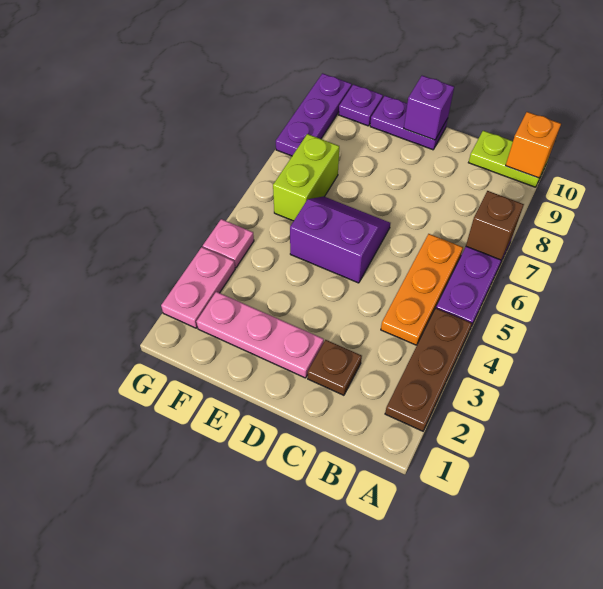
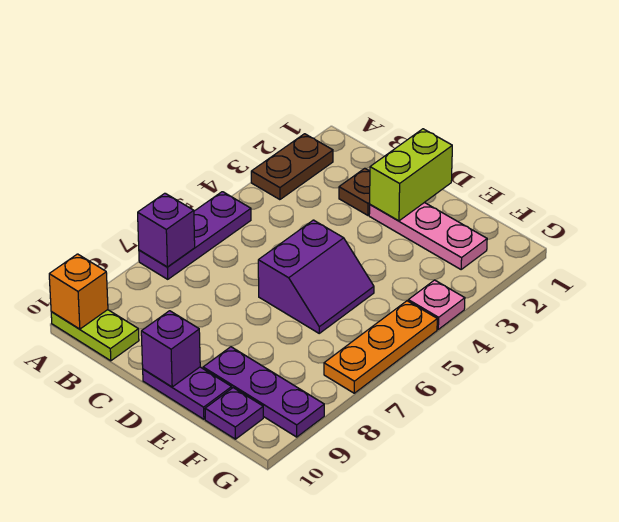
brown 1x3 plate [385,308,472,431] -> brown 1x2 plate [251,134,333,200]
brown 1x1 brick [466,191,524,260] -> purple 1x1 brick [138,193,195,267]
orange 1x3 plate [381,234,463,345] -> orange 1x3 plate moved to [324,301,437,393]
purple 2x2 slope [290,196,390,283] -> purple 2x2 slope turned to [258,220,374,333]
lime 1x2 brick [273,134,339,221] -> lime 1x2 brick moved to [370,129,452,221]
pink 1x2 plate [161,247,235,328] -> none
purple 1x3 plate [276,73,352,156] -> purple 1x3 plate turned to [203,347,324,437]

